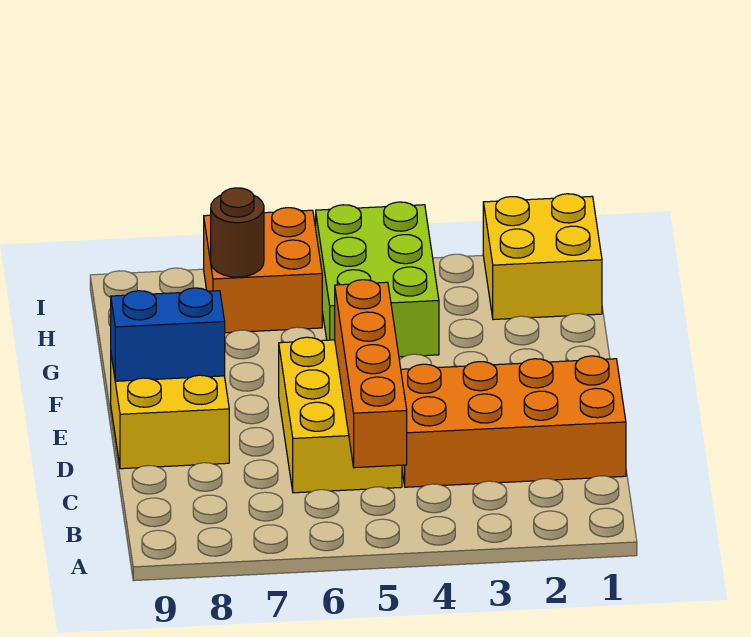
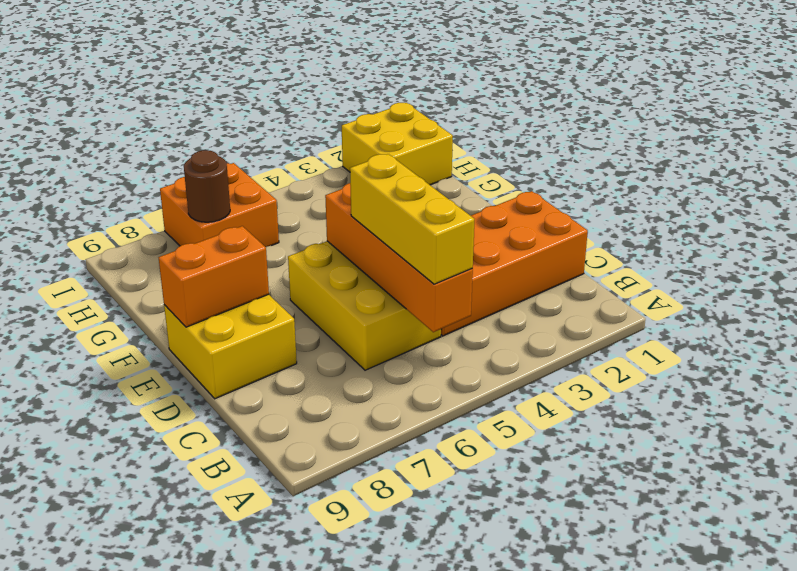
none -> yellow 1x3 brick [350,154,474,284]
blue 1x2 brick [111,288,225,381] -> orange 1x2 brick [159,226,269,327]
lime 2x3 brick [316,202,439,357] -> none

